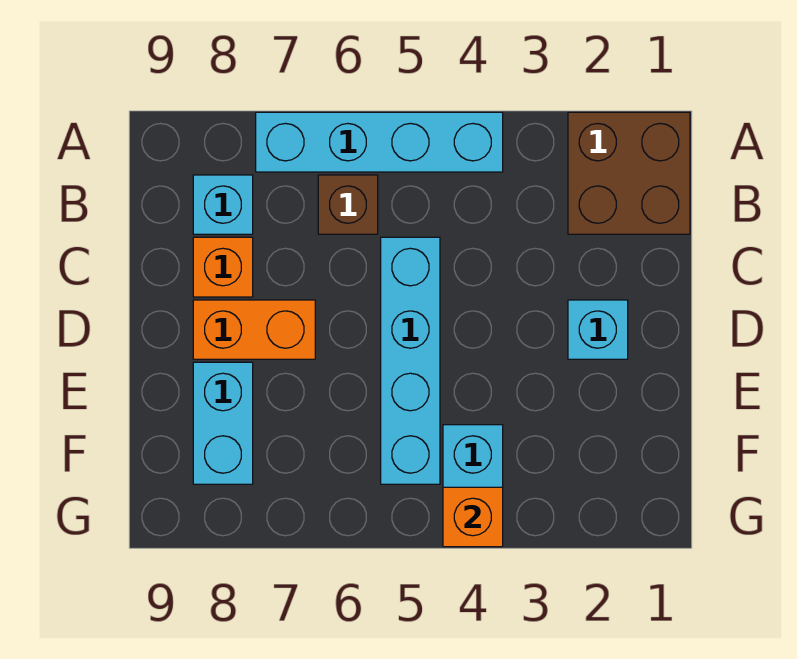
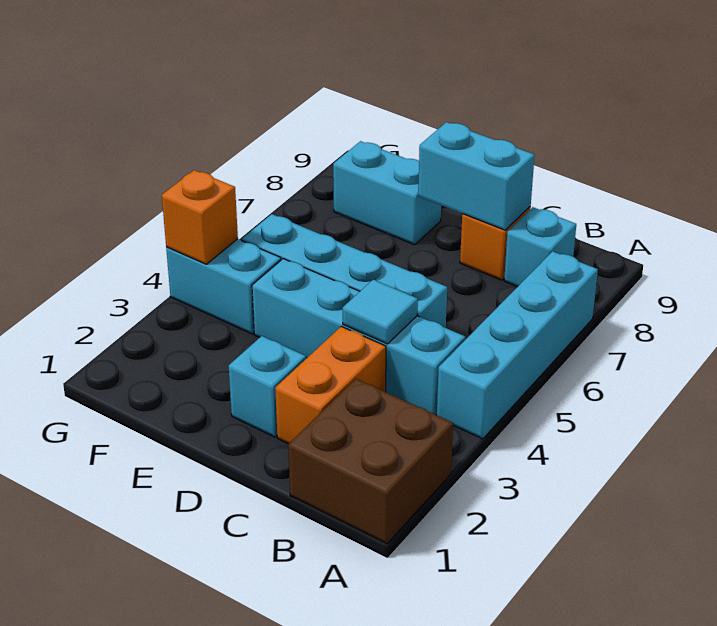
none -> cyan 1x4 brick [252,259,465,415]
brown 1x1 brick [318,175,378,234] -> none
none -> cyan 1x1 tile [343,280,418,344]
none -> cyan 1x2 brick [418,122,535,230]
orange 1x2 brick [193,300,315,359] -> orange 1x2 brick moved to [275,326,386,444]

